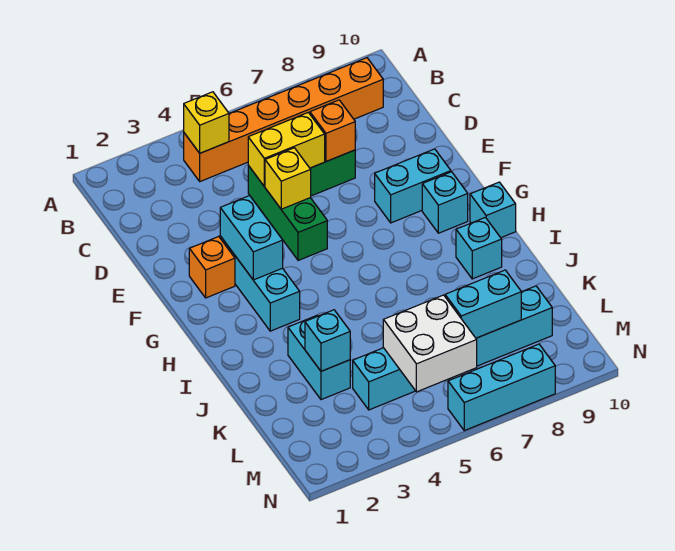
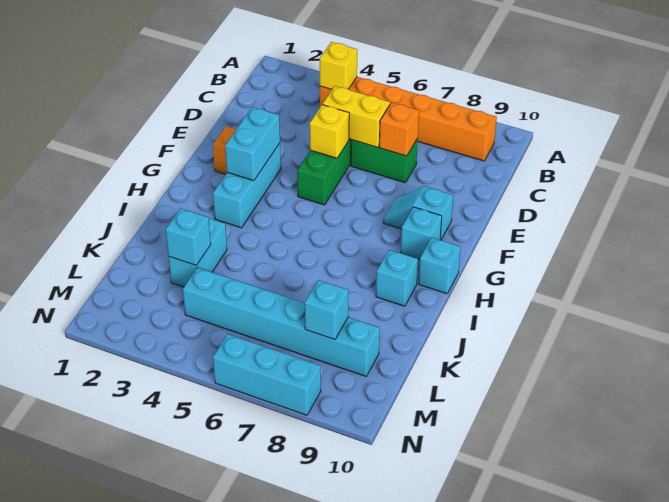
cyan 1x2 brick [375,149,451,223] -> cyan 1x2 slope [383,186,453,240]
white 2x2 brick [383,295,477,392] -> none
cyan 1x2 brick [445,270,521,338] -> cyan 1x1 brick [305,280,348,339]

